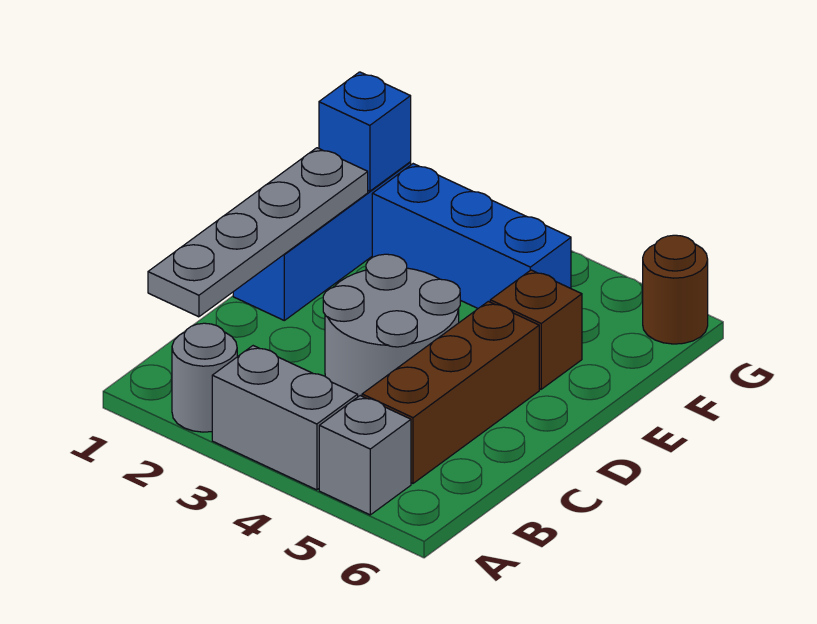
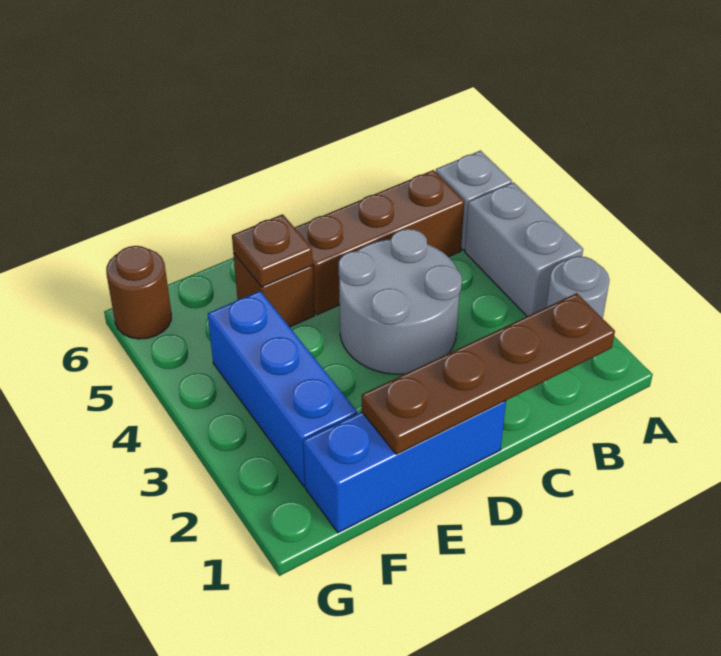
grey 1x4 plate [148,148,368,317] -> brown 1x4 plate [362,293,615,454]
none -> brown 1x1 plate [232,214,313,287]
blue 1x1 brick [319,72,411,191] -> none

